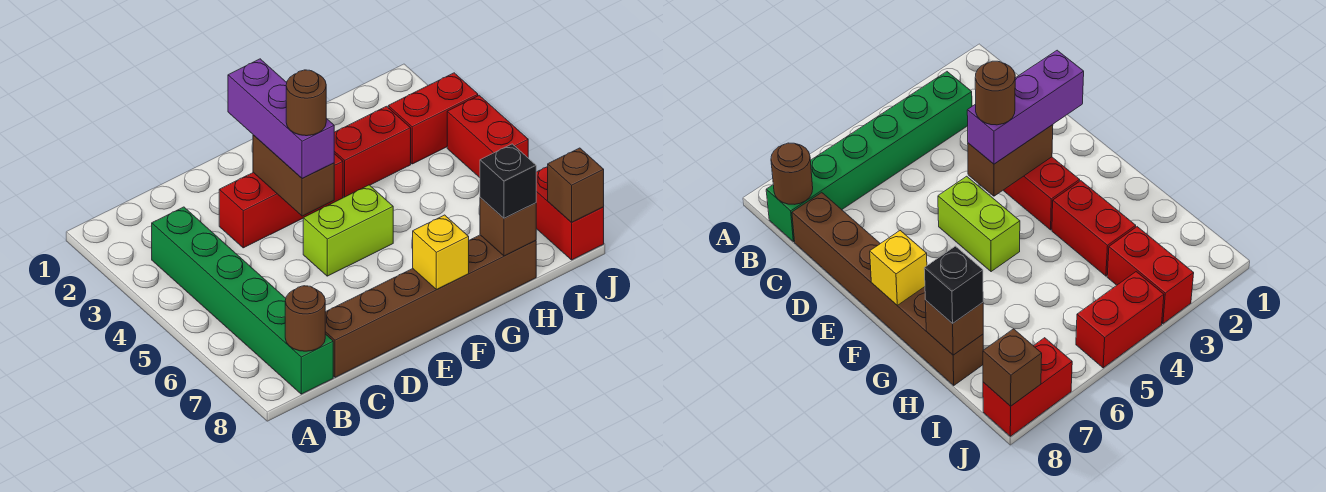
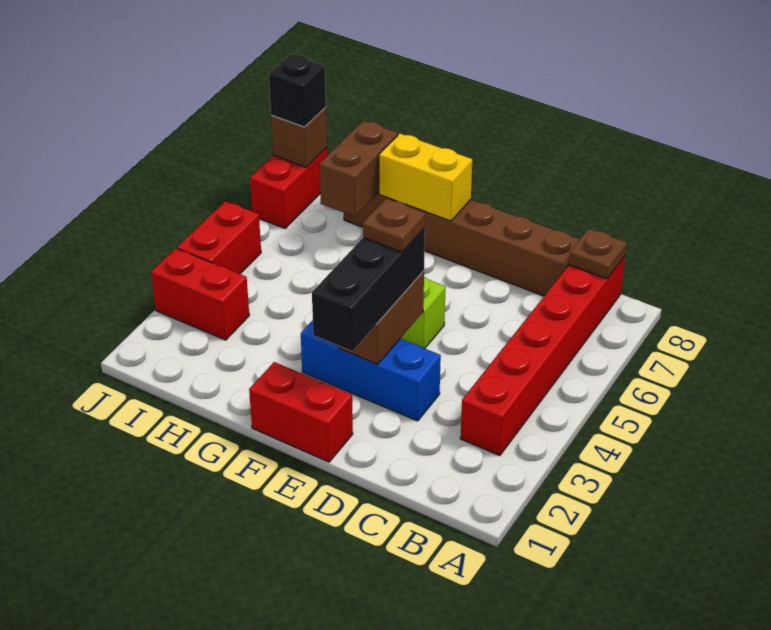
green 1x6 brick [152,207,333,394] -> red 1x6 brick [460,256,625,456]
brown 1x1 round brick [285,286,325,351] -> brown 1x1 plate [569,229,627,279]
red 1x3 brick [219,154,343,248] -> blue 1x3 brick [301,320,441,421]
purple 1x3 brick [228,59,334,179] -> black 1x3 brick [312,228,425,351]
brown 1x1 round brick [286,70,326,136] -> brown 1x1 plate [363,199,425,252]
yellow 1x1 brick [413,215,469,289] -> yellow 1x2 brick [379,133,472,221]
red 1x2 brick [334,106,411,197] -> red 1x2 brick moved to [249,362,353,462]
brown 1x1 brick [480,198,536,256] -> brown 1x2 brick [320,121,398,217]
black 1x1 brick [480,144,536,218] -> black 1x1 brick moved to [269,54,326,127]

